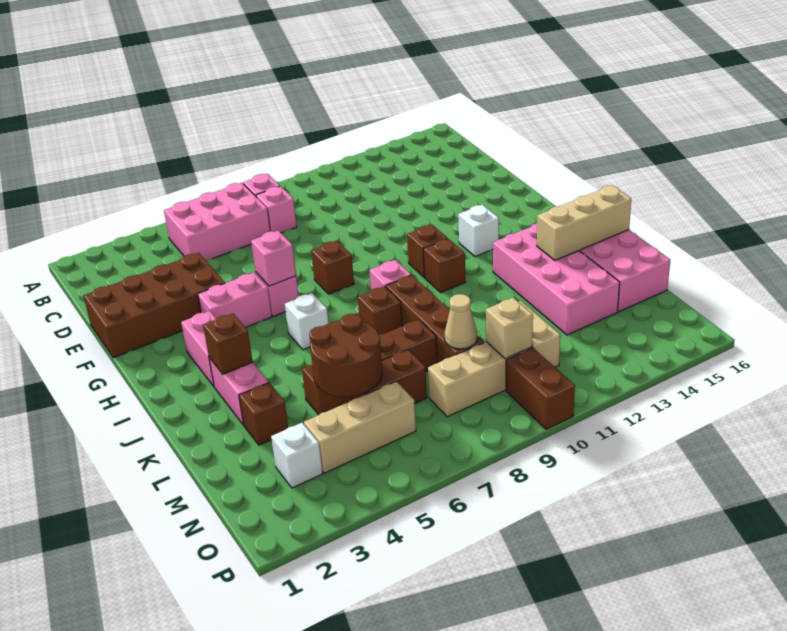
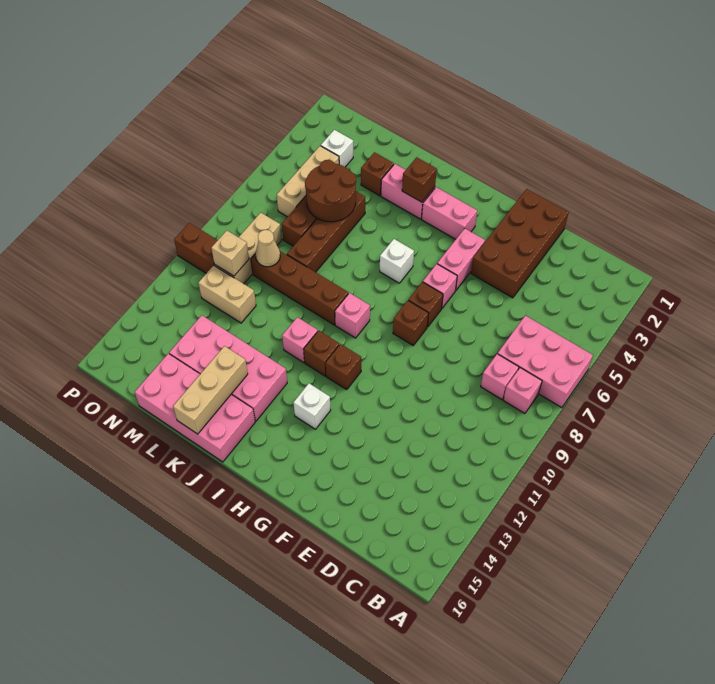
pink 2x3 brick [164,183,270,260] -> pink 2x3 brick turned to [498,316,593,408]
pink 1x1 brick [251,231,296,286] -> pink 1x1 brick moved to [282,317,318,362]
brown 1x1 brick [358,286,402,335] -> brown 1x1 brick moved to [408,282,443,327]

